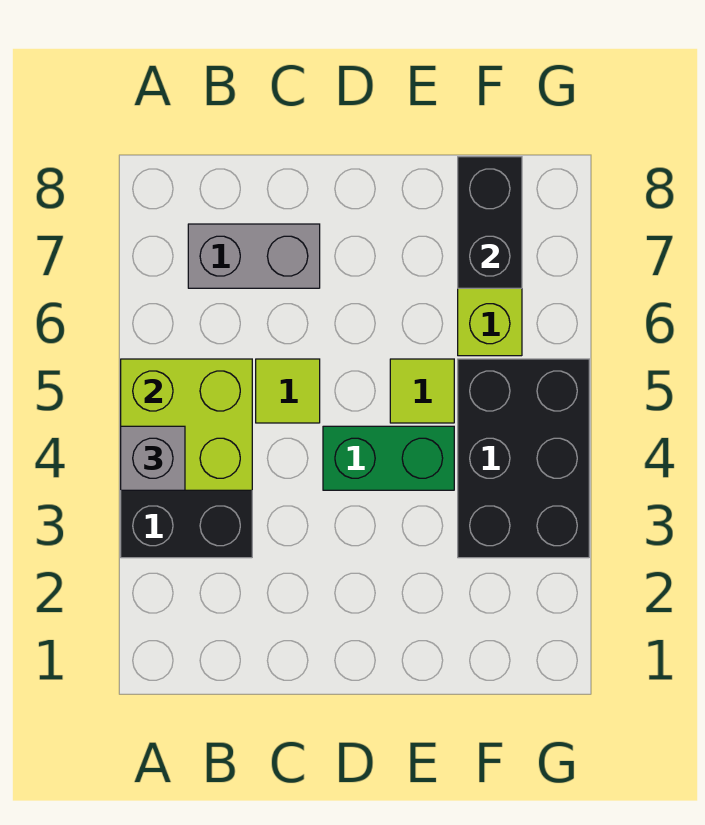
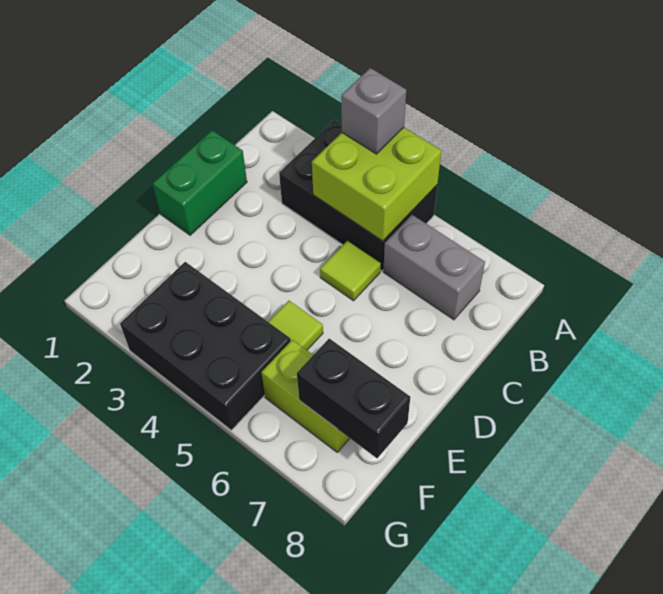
grey 1x2 brick [188,224,320,288] -> grey 1x2 brick turned to [383,215,485,320]
green 1x2 brick [323,426,454,490] -> green 1x2 brick moved to [153,130,247,235]

